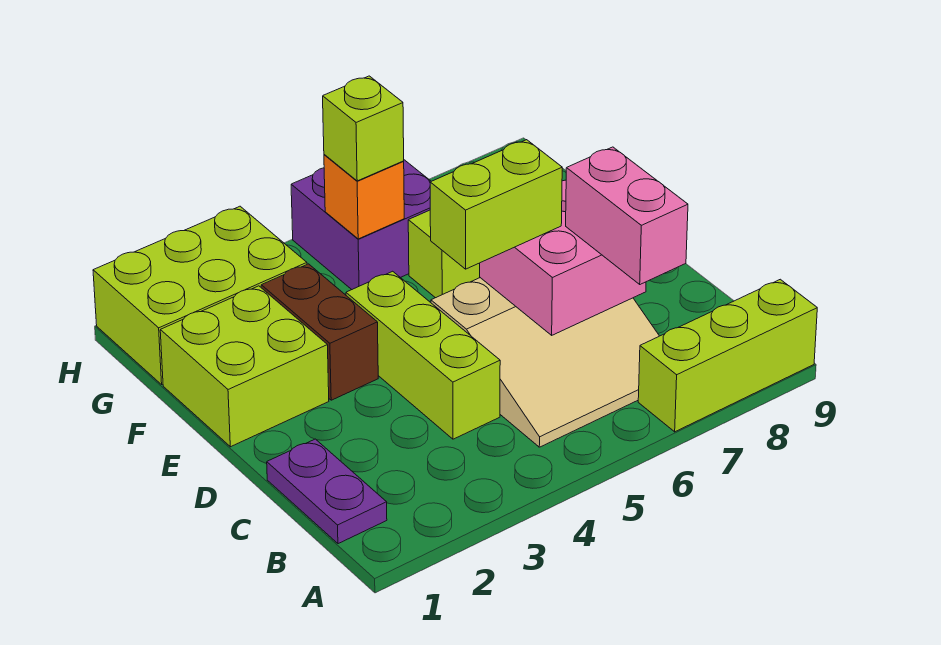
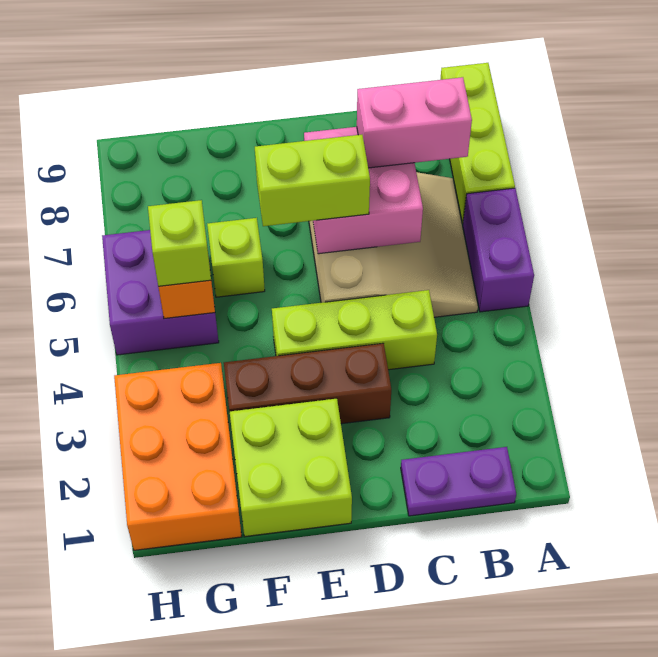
none -> purple 1x2 brick [463,188,534,312]
lime 1x2 brick [430,140,562,269] -> lime 1x2 brick turned to [255,135,370,226]
brown 1x2 brick [261,264,378,400] -> brown 1x3 brick [224,343,391,424]
lime 2x3 brick [93,206,307,384] -> orange 2x3 brick [114,363,242,550]

